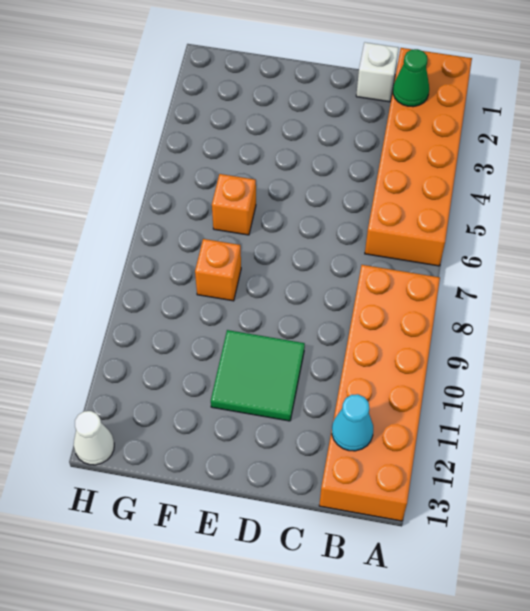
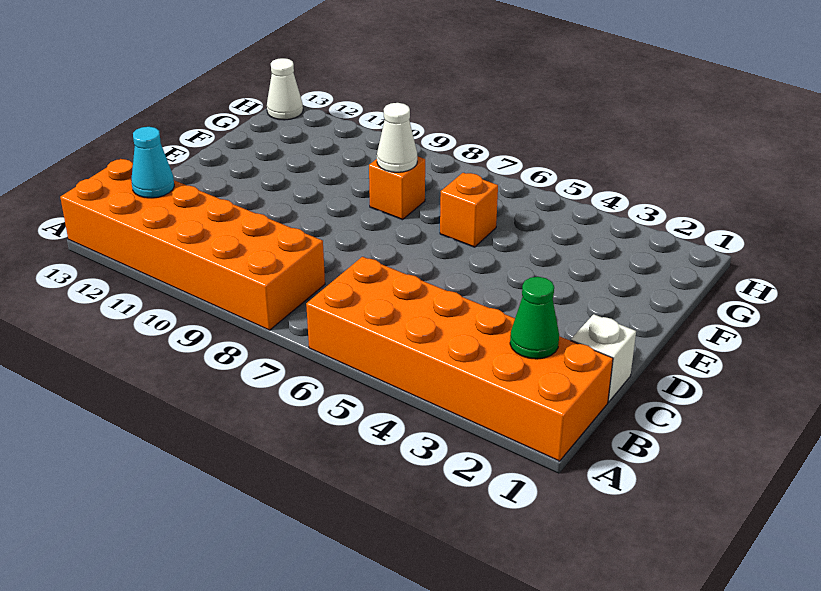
green 2x2 tile [211,330,305,421] -> none
none -> white 1x1 cone [377,103,417,172]

